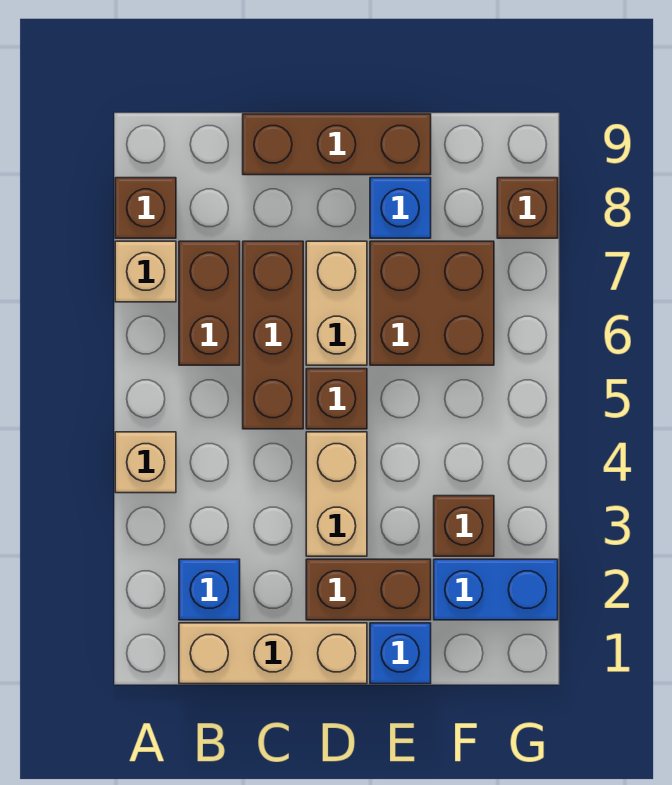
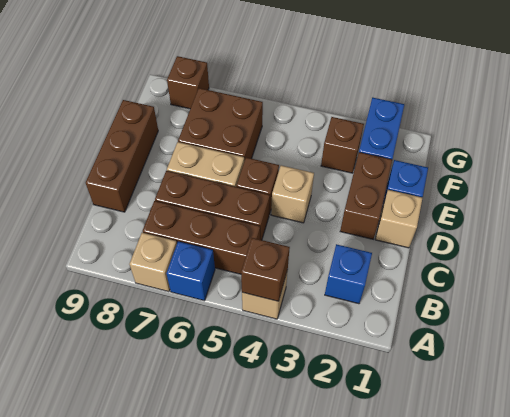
brown 1x1 brick [115,178,176,238] -> brown 1x1 brick moved to [241,238,290,301]
tan 1x3 brick [179,623,367,684] -> tan 1x1 brick [375,190,422,248]
brown 1x2 brick [179,241,240,365] -> brown 1x3 brick [143,201,260,274]
tan 1x2 brick [306,432,367,556] -> tan 1x1 brick [271,165,314,223]
blue 1x1 brick [370,178,431,238] -> blue 1x1 brick moved to [166,241,215,301]

